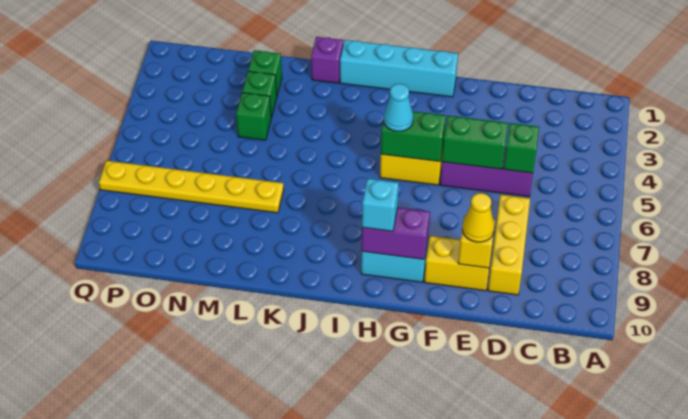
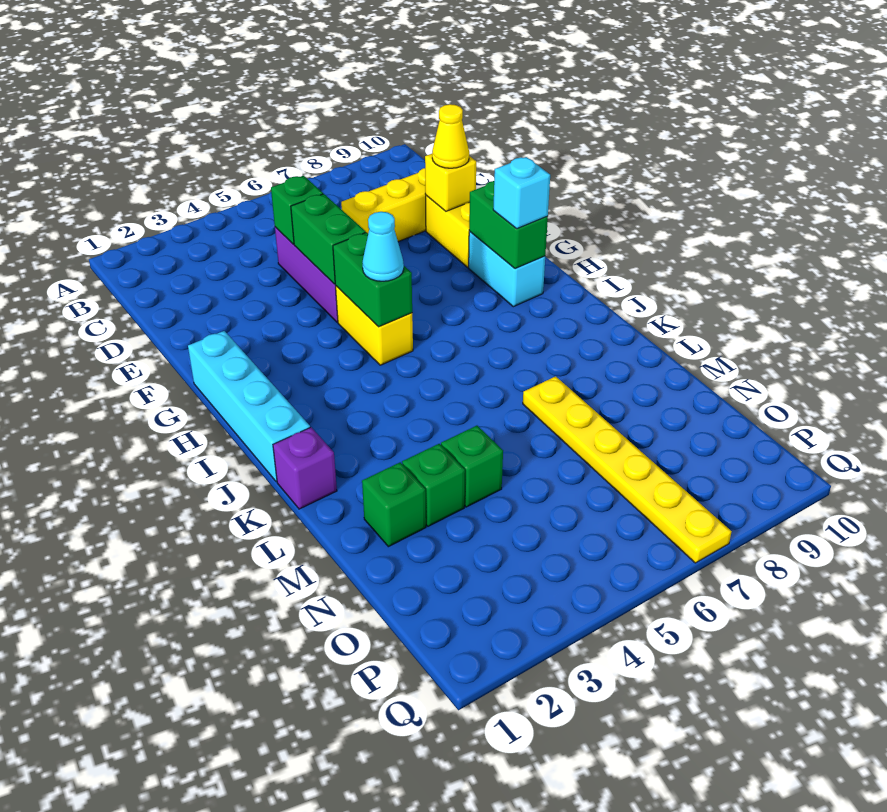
purple 1x2 brick [362,208,430,259] -> green 1x2 brick [469,181,548,269]

